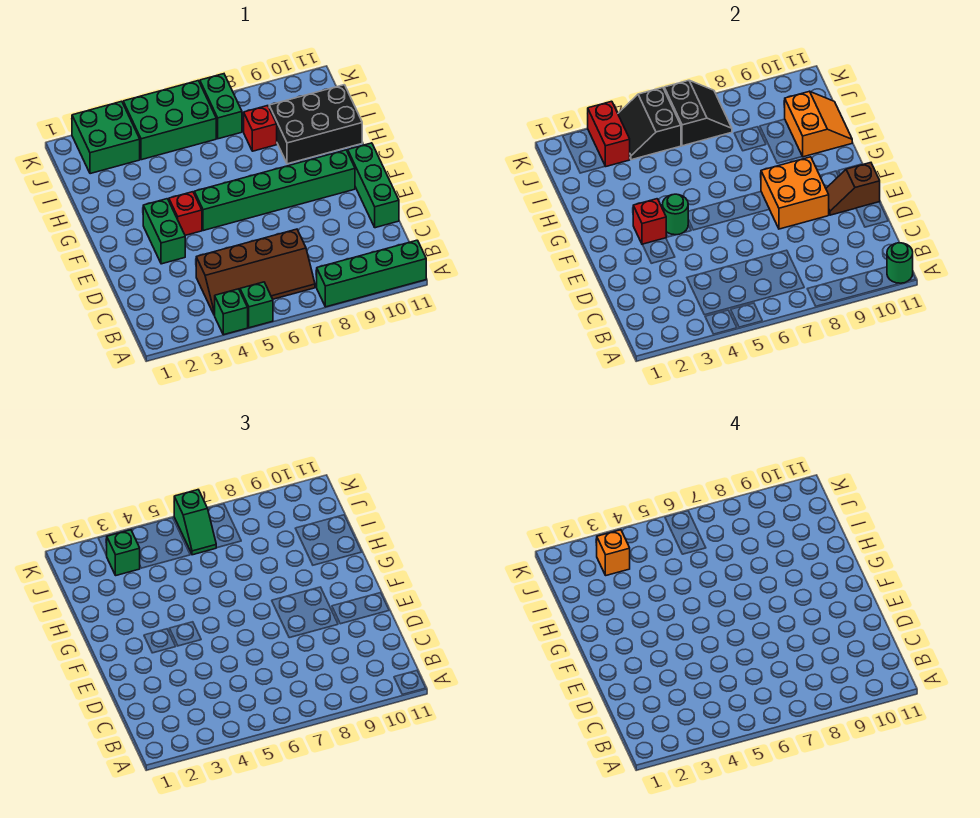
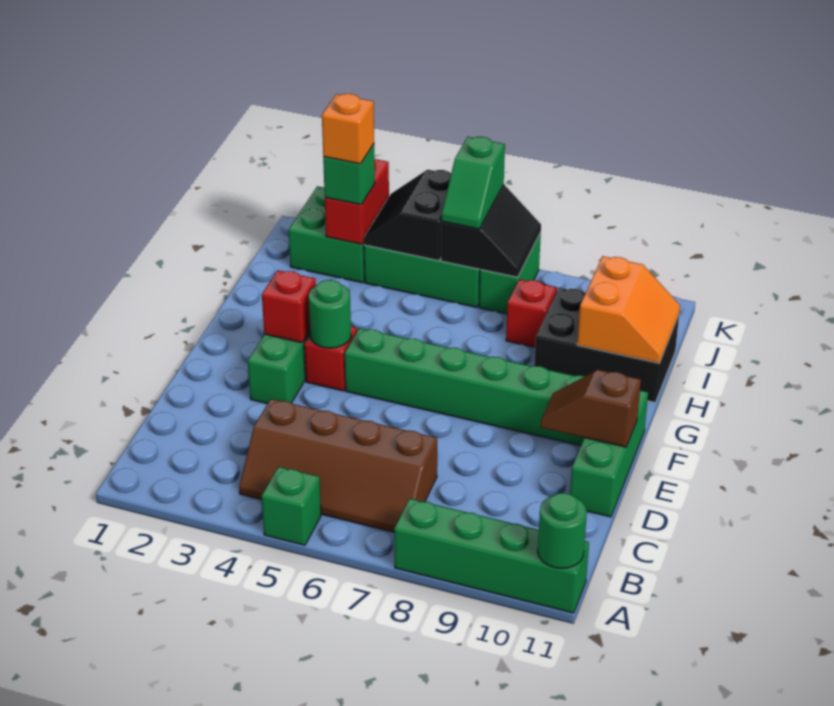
green 1x1 brick [215,289,248,335] -> none
orange 2x2 brick [761,157,829,229] -> none

